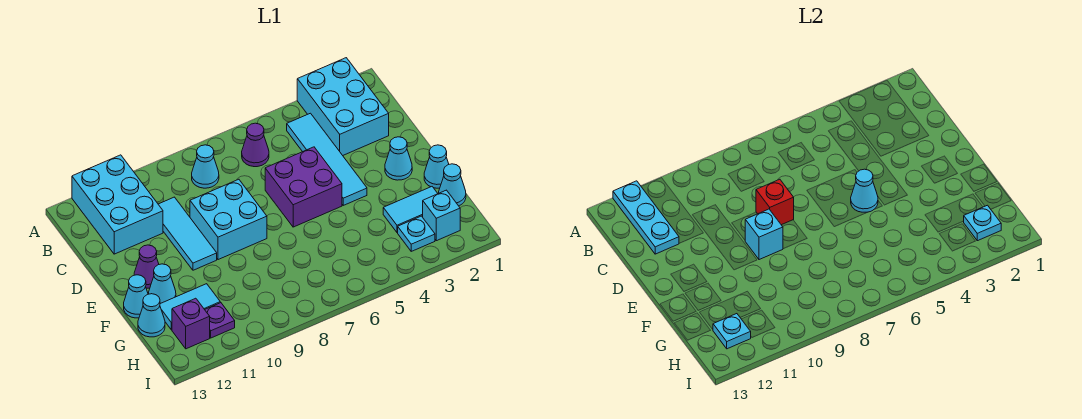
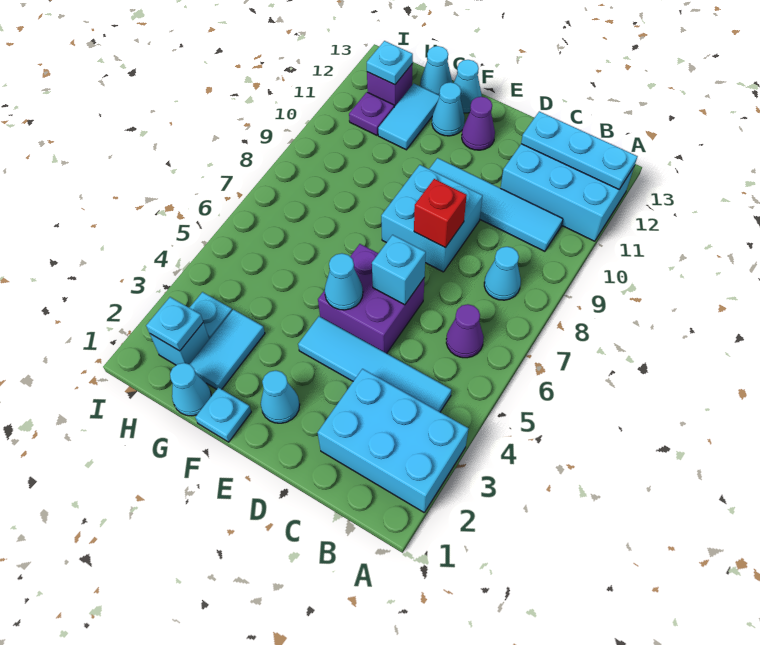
cyan 1x3 tile [158,197,217,270] -> cyan 1x4 tile [429,158,563,251]
cyan 1x1 brick [745,209,783,260] -> cyan 1x1 brick moved to [372,235,426,305]
cyan 1x1 cone [424,145,449,188] -> cyan 1x1 plate [195,387,251,442]

